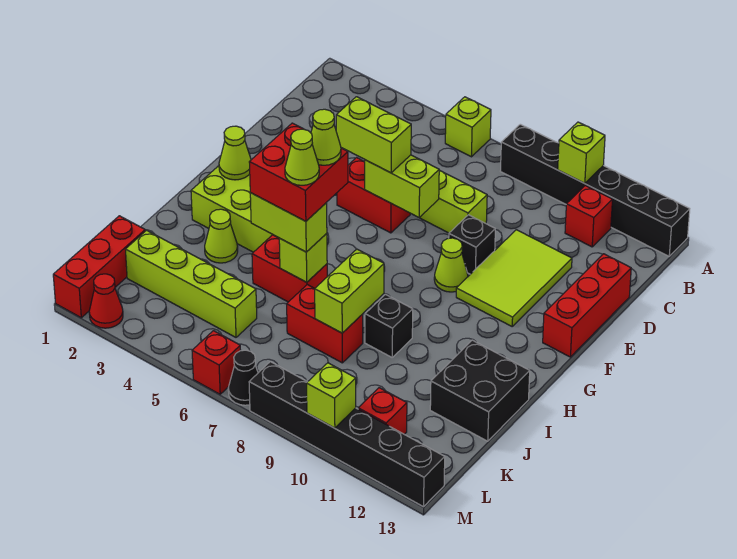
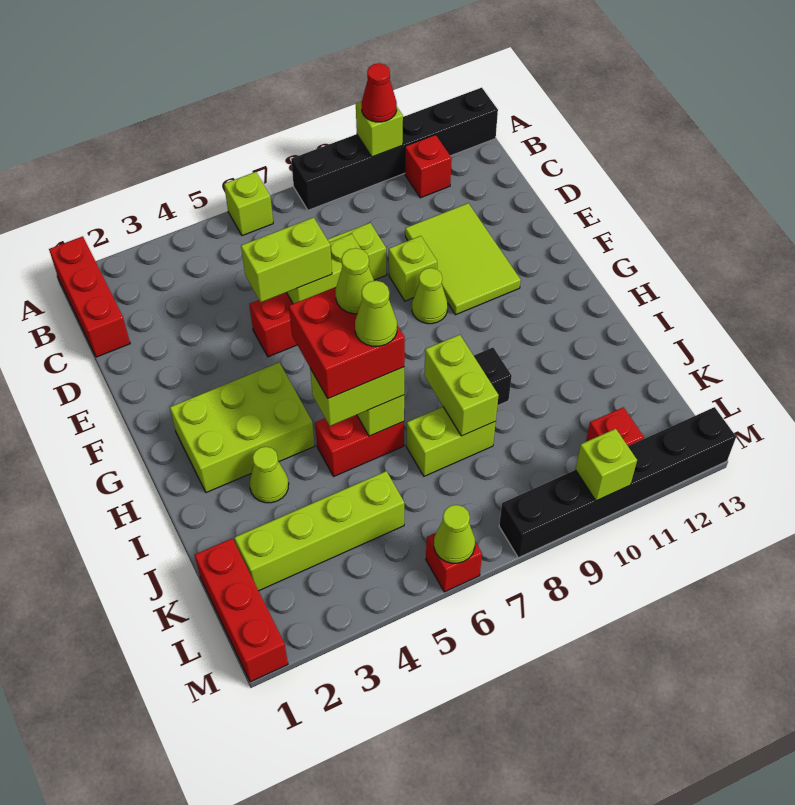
red 1x3 brick [543,254,631,357] -> red 1x3 brick moved to [49,236,130,357]
black 1x1 brick [449,215,495,274] -> lime 1x1 brick [389,236,437,301]
lime 1x1 cone [219,126,251,180] -> lime 1x1 cone moved to [434,505,475,563]
black 2x2 brick [430,340,530,441] -> none
red 1x2 brick [287,285,363,363] -> lime 1x2 brick [406,407,496,476]
red 1x1 cone [89,274,123,328] -> red 1x1 cone moved to [362,63,397,122]
black 1x1 cone [228,350,258,405] -> none

